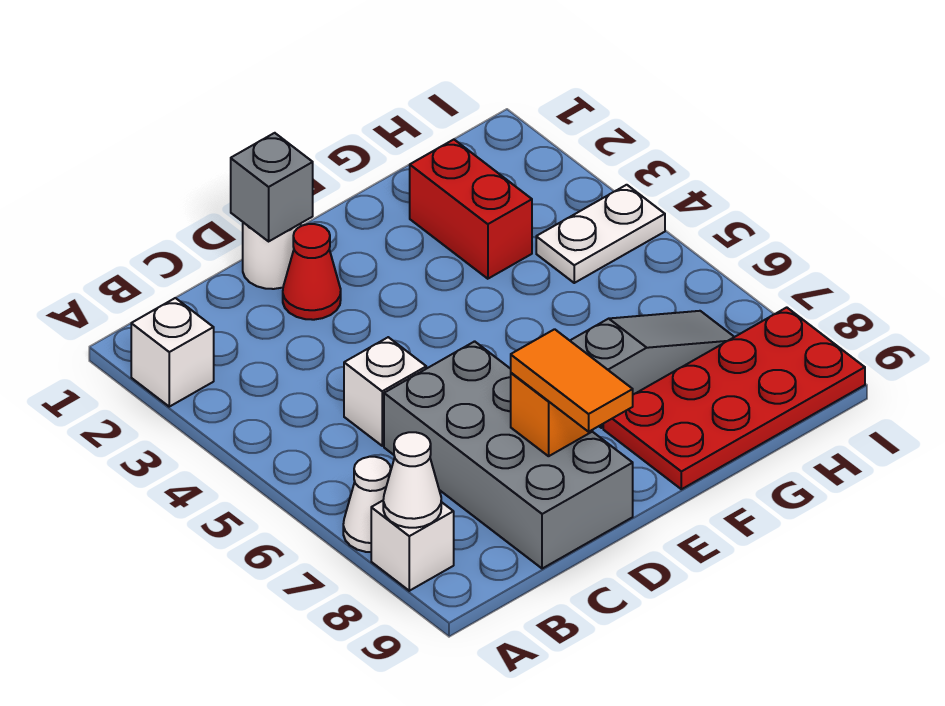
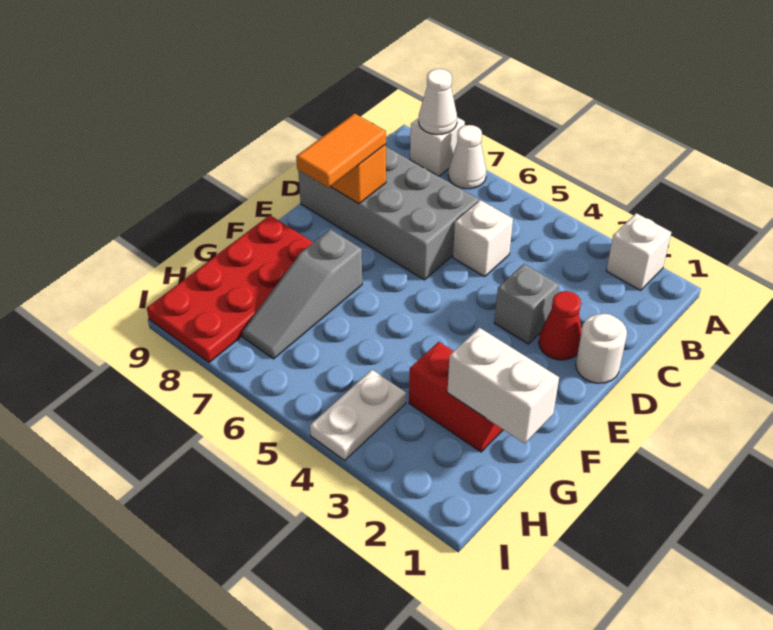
grey 1x1 brick [231,133,313,241] -> grey 1x1 brick moved to [494,264,559,344]
orange 1x2 tile [511,329,633,432] -> orange 1x2 tile turned to [296,114,386,188]
none -> white 1x2 brick [447,328,559,444]

